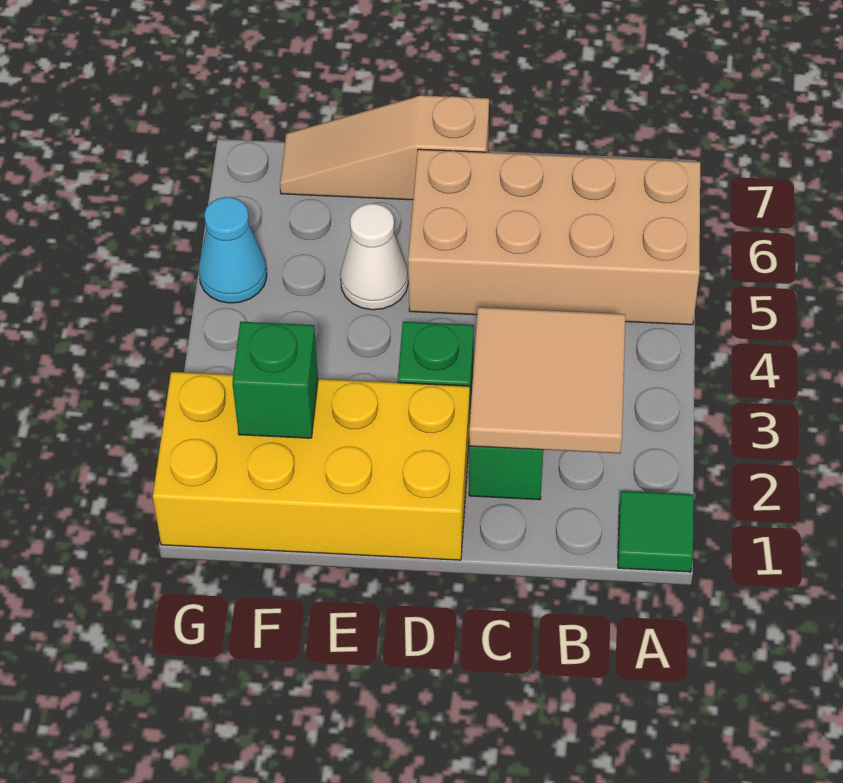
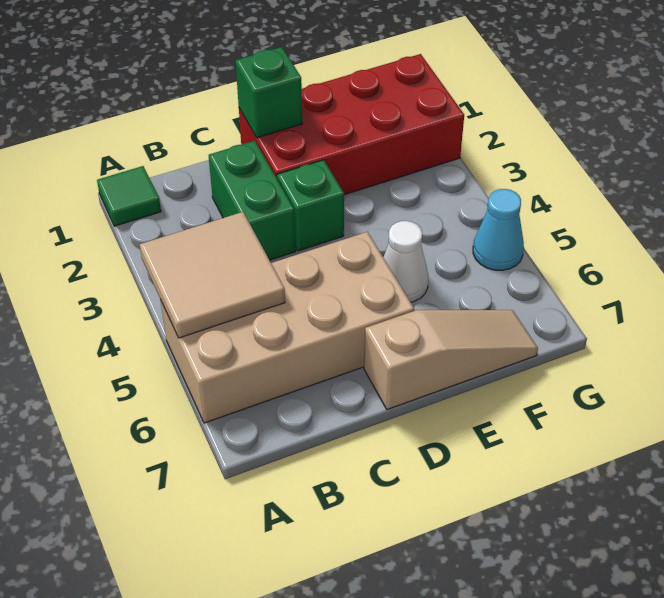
tan 2x2 tile [469,307,625,453] -> tan 2x2 tile moved to [140,212,285,338]
yellow 2x4 brick [153,372,470,560] -> red 2x4 brick [239,54,464,195]
green 1x1 brick [232,322,318,438] -> green 1x1 brick moved to [236,47,302,138]

